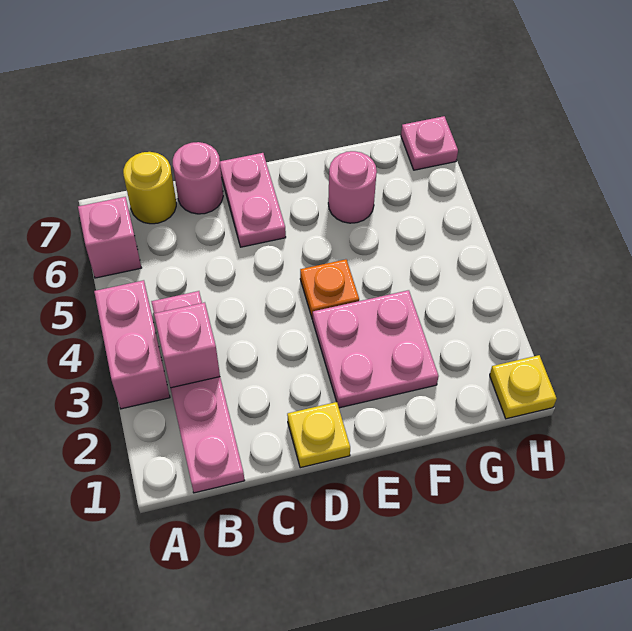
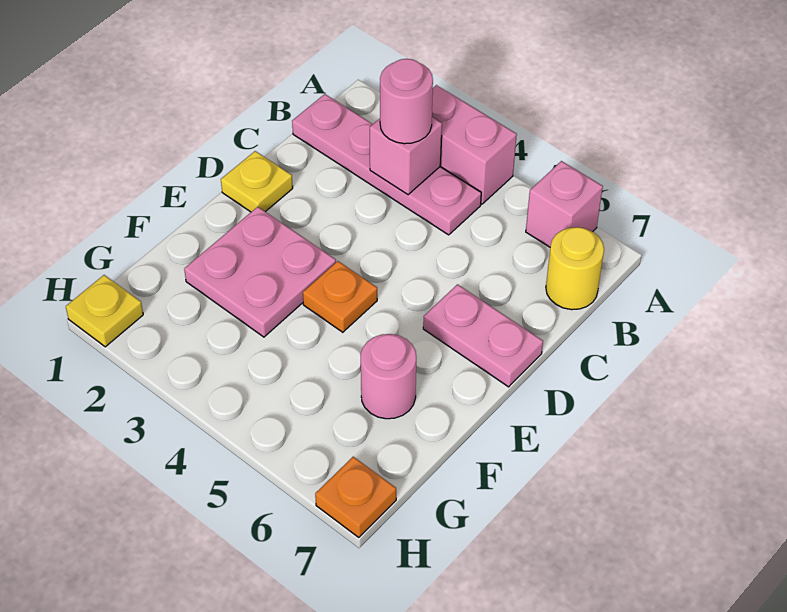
pink 1x1 round brick [173,142,223,214] -> pink 1x1 round brick moved to [380,59,433,144]
pink 1x1 plate [401,116,458,170] -> orange 1x1 plate [315,457,396,538]

